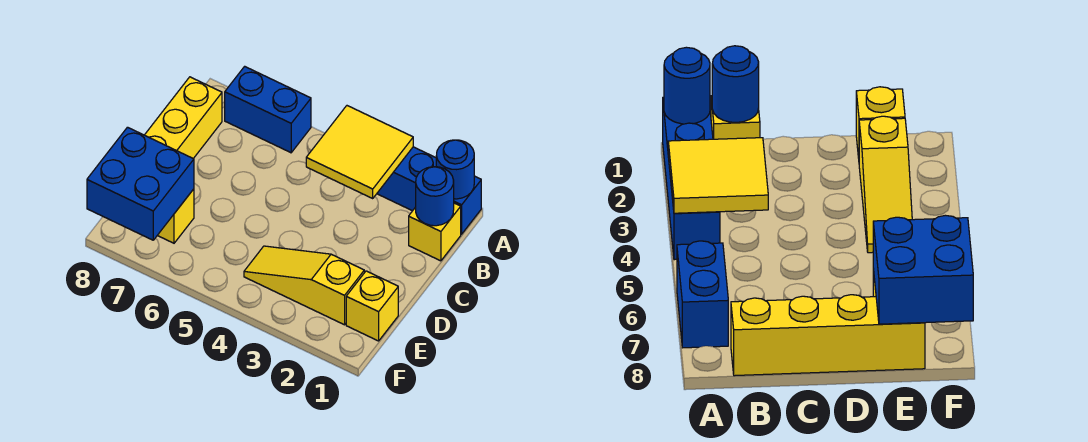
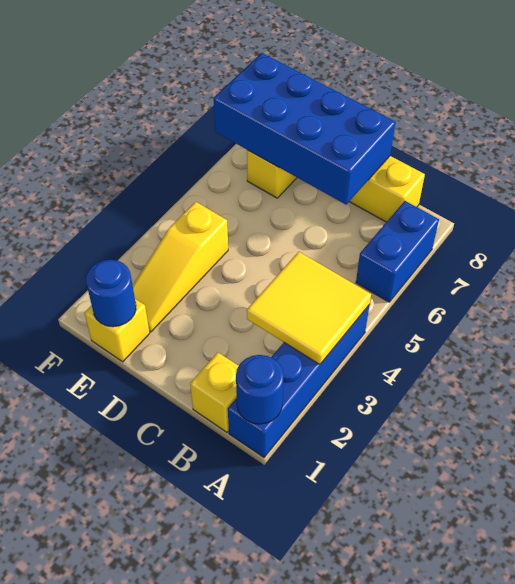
blue 1x1 round brick [416,167,454,226] -> blue 1x1 round brick moved to [86,260,136,327]
yellow 1x3 slope [244,246,364,325] -> yellow 1x3 slope turned to [133,202,228,332]
blue 2x2 brick [87,127,194,240] -> blue 2x4 brick [214,53,395,205]

